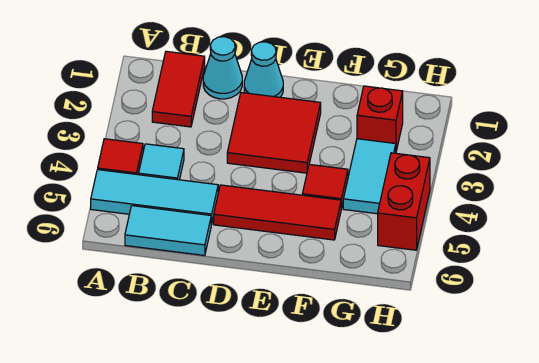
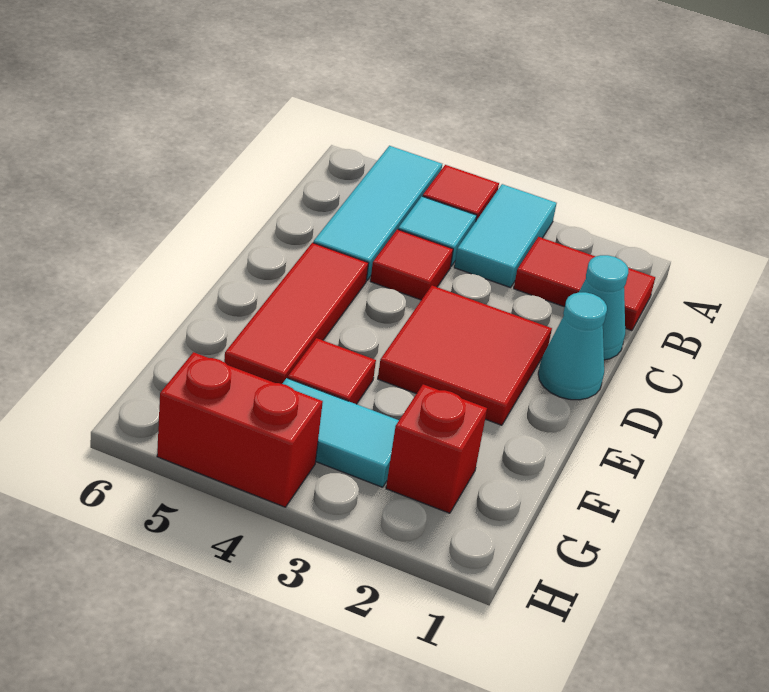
cyan 1x2 tile [125,206,211,255] -> cyan 1x2 tile moved to [454,184,556,288]
none -> red 1x1 tile [370,229,453,300]

